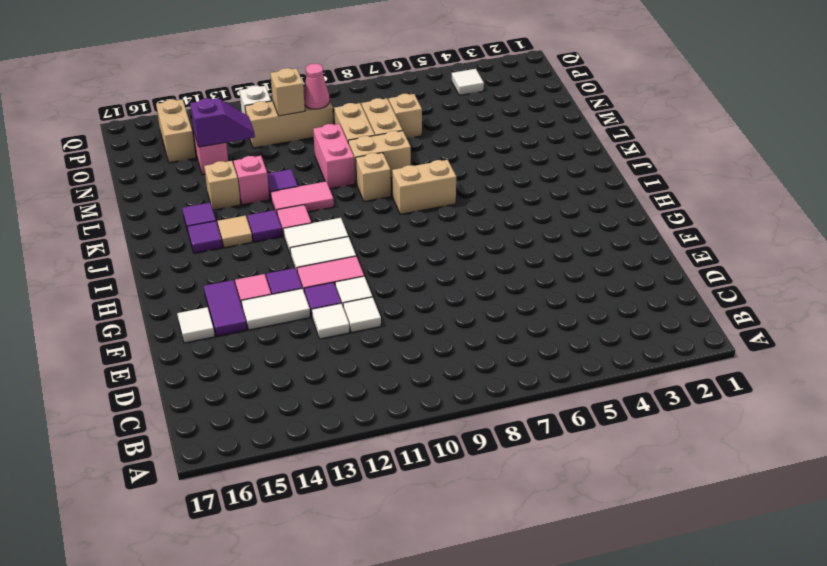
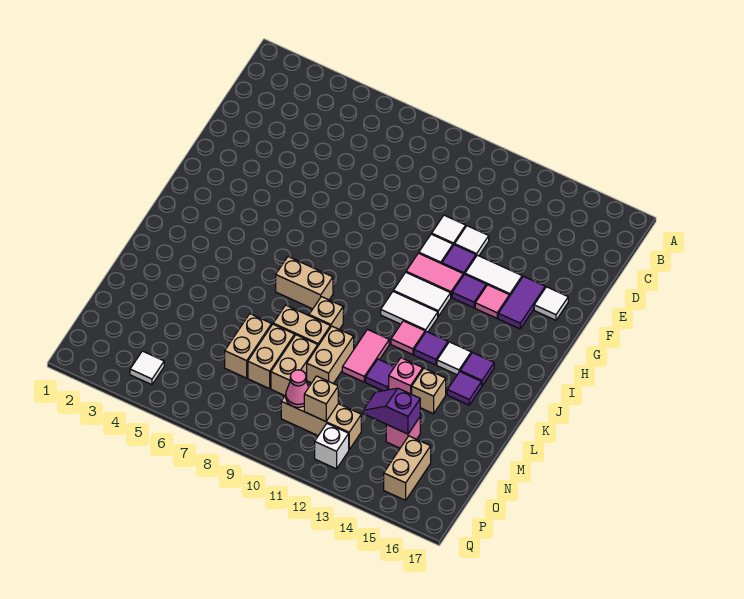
tan 1x1 tile [218,215,252,248] -> white 1x1 tile [437,342,471,375]
pink 1x2 tile [271,182,334,213] -> pink 1x2 tile turned to [342,330,389,382]
pink 1x2 brick [313,124,355,189] -> tan 1x2 brick [307,326,354,384]
tan 1x1 brick [389,94,422,138] -> tan 1x2 brick [225,314,272,378]

